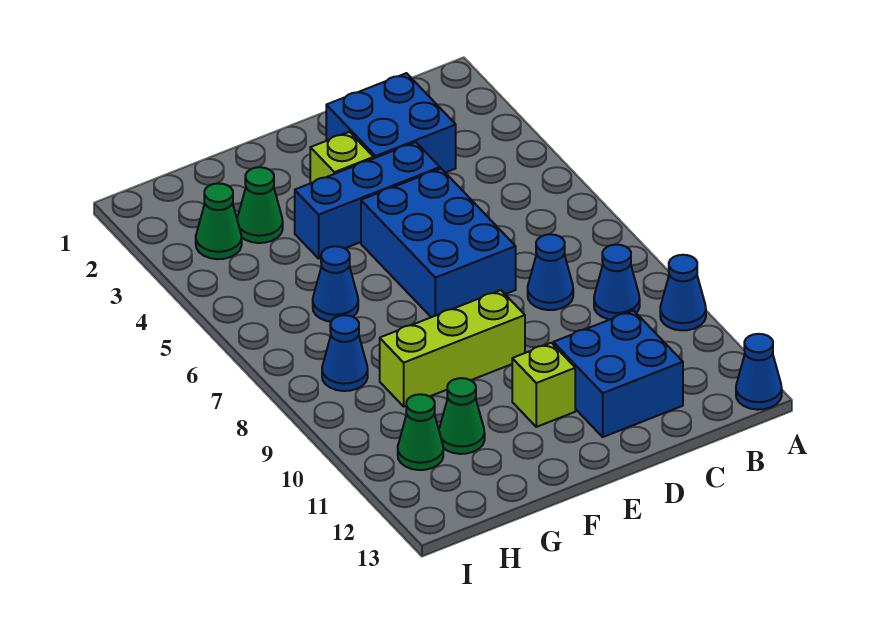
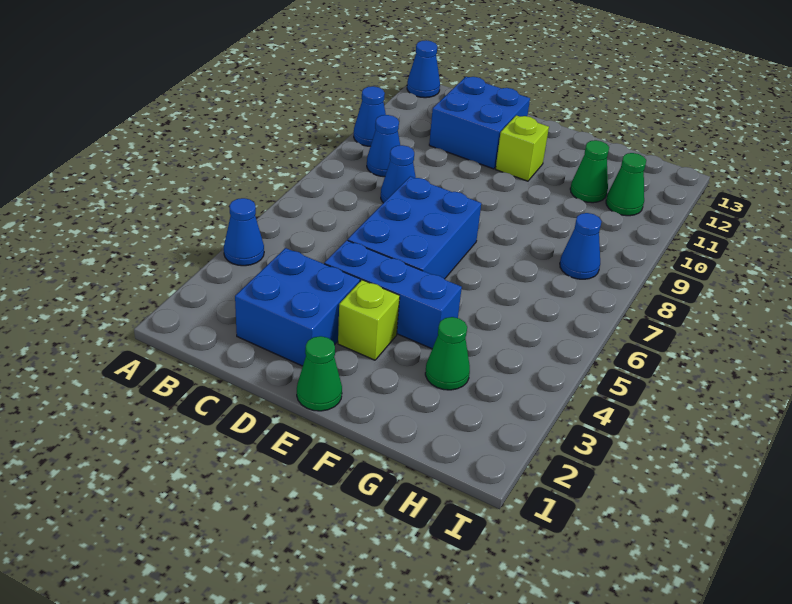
lime 1x3 brick [380,290,525,406] -> none
blue 1x1 cone [313,246,358,322] -> blue 1x1 cone moved to [224,198,264,266]
green 1x1 cone [196,183,242,259] -> green 1x1 cone moved to [297,336,342,411]

